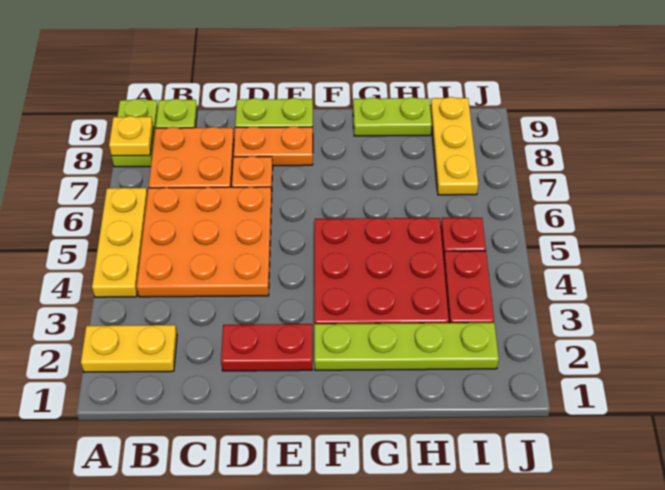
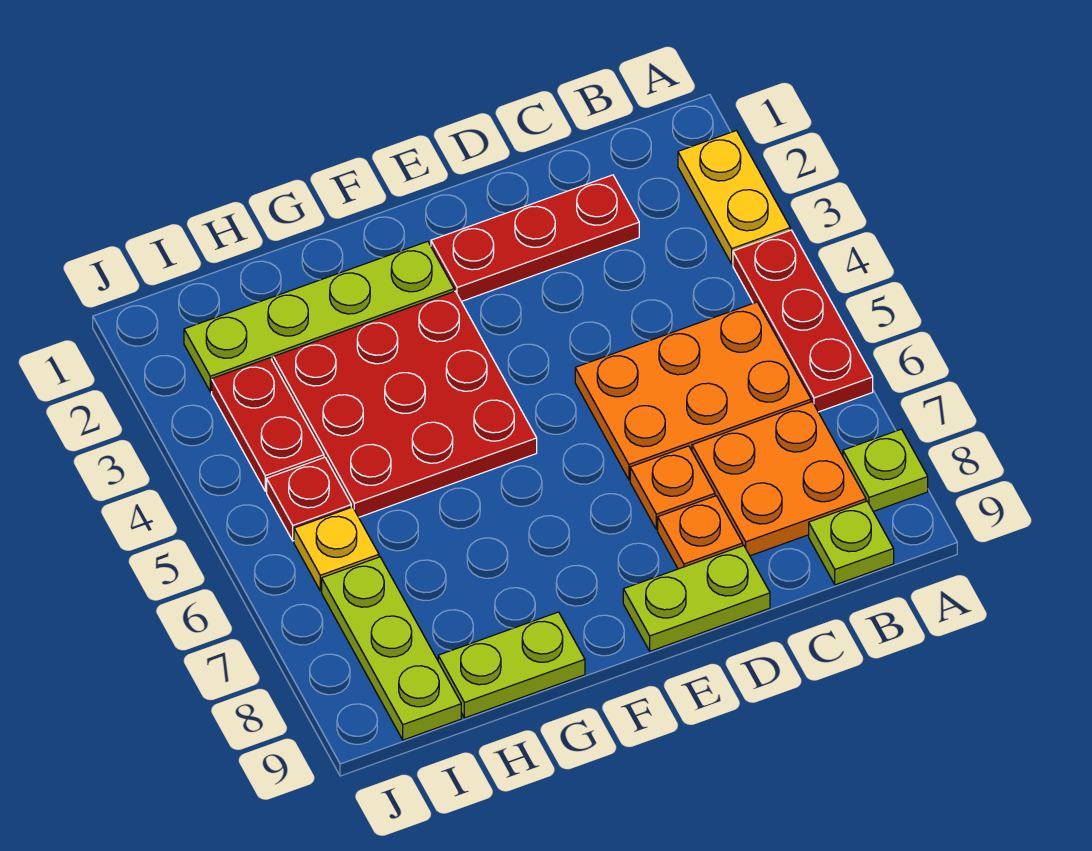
yellow 1x2 plate [81,325,177,372] -> yellow 1x2 plate turned to [678,131,790,264]
yellow 1x3 plate [92,188,147,297] -> red 1x3 plate [733,230,873,412]
lime 1x2 plate [111,99,158,167] -> lime 1x1 plate [843,429,928,511]
yellow 1x1 plate [109,116,153,156] -> yellow 1x1 plate moved to [294,507,379,591]
orange 3x3 plate [137,187,272,297] -> orange 2x3 plate [575,302,811,480]
red 1x2 plate [221,324,312,371] -> red 1x3 plate [431,175,639,302]
orange 1x2 plate [233,126,313,166] -> orange 1x1 plate [658,496,743,569]
yellow 1x3 plate [430,97,478,195] -> lime 1x3 plate [322,557,461,740]

